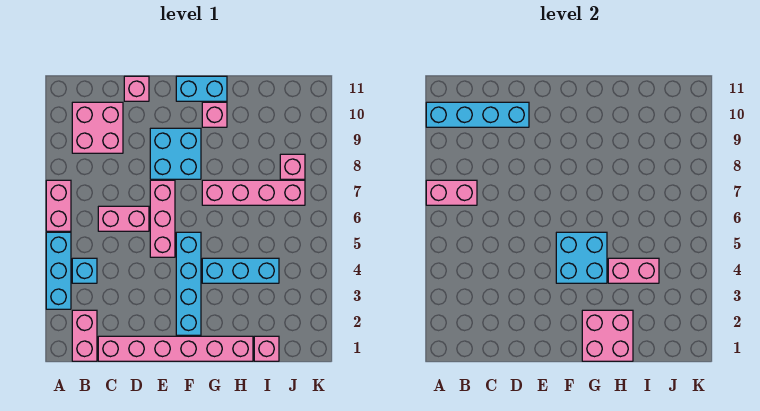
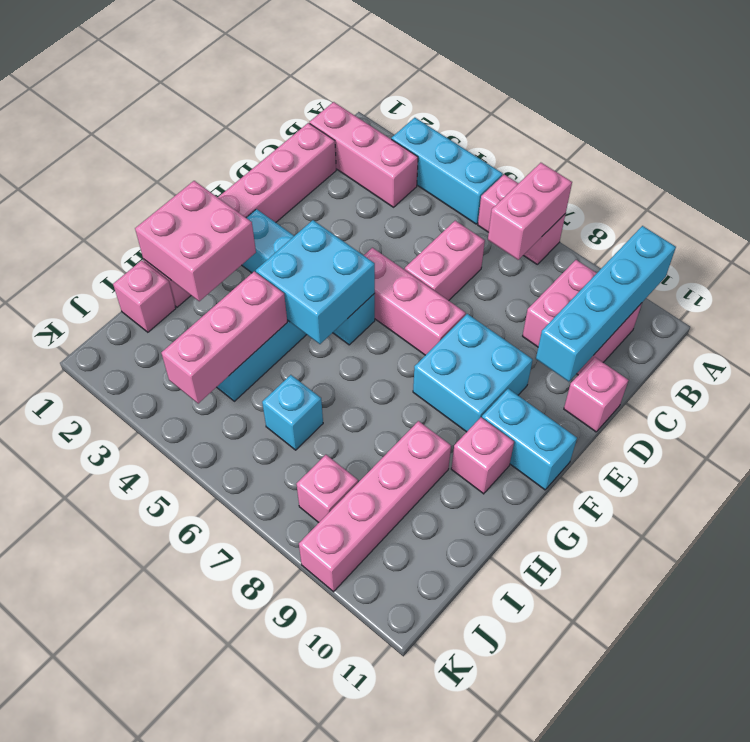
pink 1x2 brick [72,310,97,361] -> pink 1x3 brick [310,102,418,207]
cyan 1x1 brick [72,258,97,283] -> cyan 1x1 brick moved to [262,375,323,450]
cyan 1x2 brick [176,76,227,101] -> cyan 1x2 brick turned to [482,389,577,490]
pink 1x4 brick [202,180,305,205] -> pink 1x4 brick moved to [299,421,451,592]
pink 1x2 brick [608,258,659,283] -> pink 1x3 brick [161,271,287,404]

